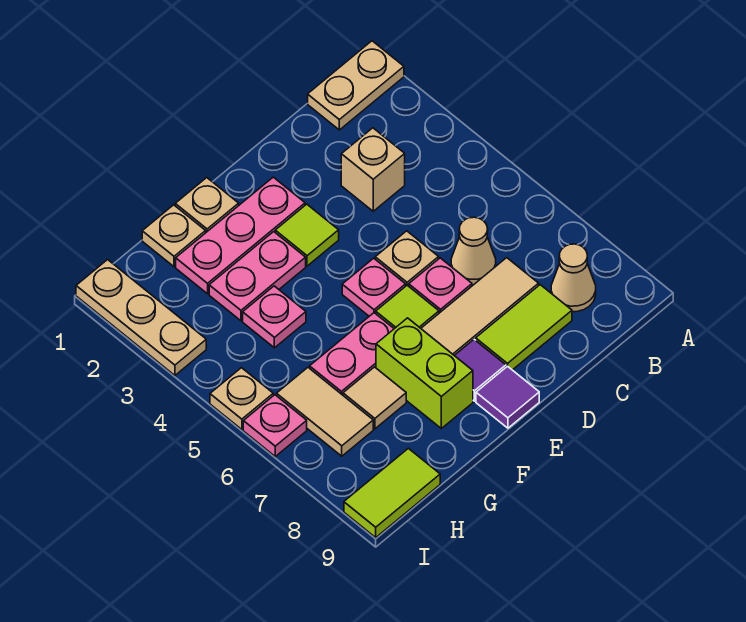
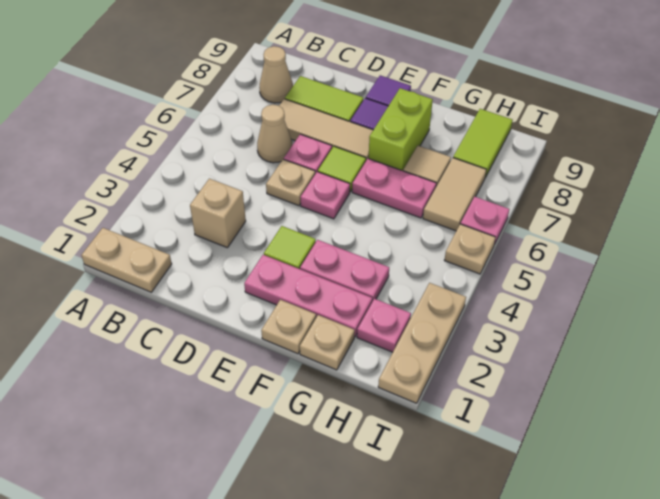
pink 1x1 plate [243,286,306,348] -> pink 1x1 plate moved to [357,299,411,352]
lime 1x2 tile [344,448,440,537] -> lime 1x2 tile turned to [453,109,513,178]

